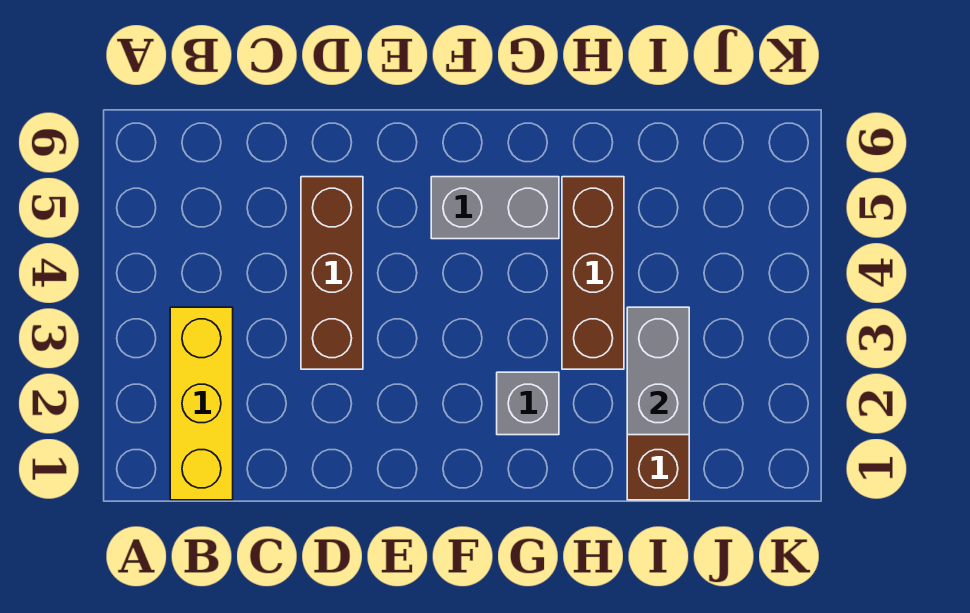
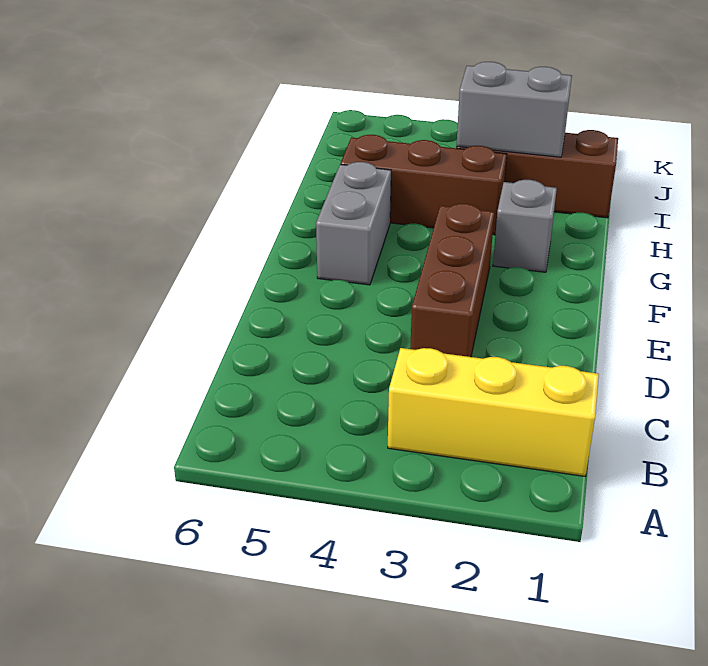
brown 1x3 brick [301,177,363,369] -> brown 1x3 brick turned to [410,204,494,357]

